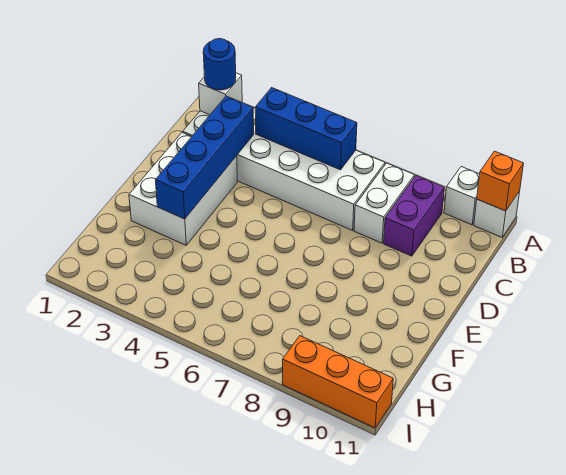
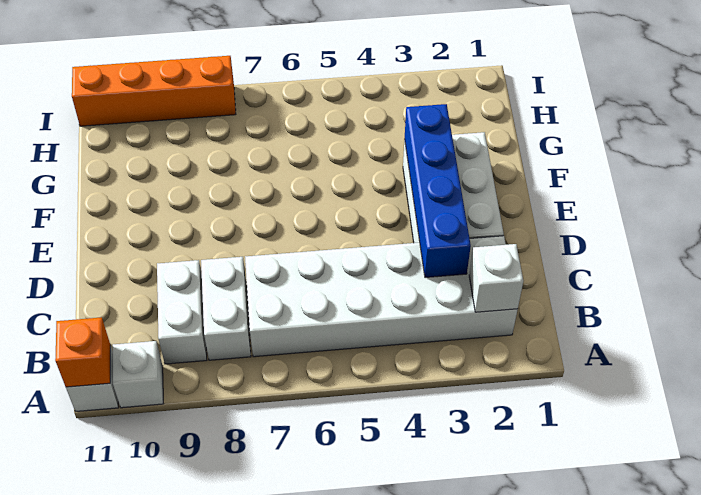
blue 1x1 round brick [203,38,236,90] -> none
blue 1x3 brick [255,88,357,170] -> none
purple 1x2 brick [384,176,444,256] -> white 1x2 brick [157,260,207,364]
orange 1x3 brick [283,336,393,428] -> orange 1x4 brick [72,56,236,126]

